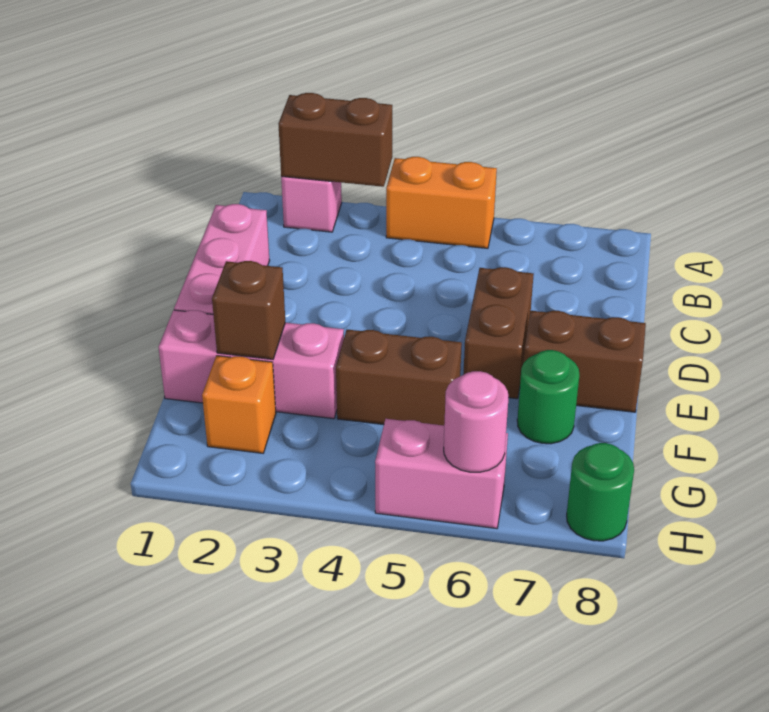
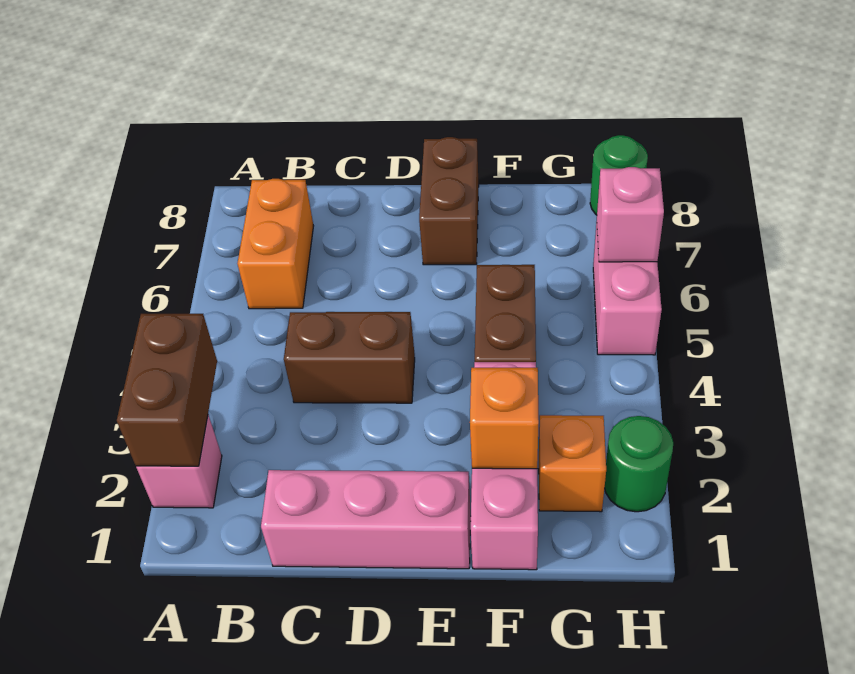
orange 1x2 brick [386,157,497,248] -> orange 1x2 brick moved to [237,179,313,309]
brown 1x2 brick [463,267,534,399] -> brown 1x2 brick moved to [284,312,415,403]
brown 1x1 brick [212,261,285,359] -> orange 1x1 brick [470,368,539,469]
green 1x1 round brick [517,350,579,444] -> green 1x1 round brick moved to [605,416,673,512]
pink 1x1 round brick [444,371,508,472] -> pink 1x1 brick [597,167,664,262]

